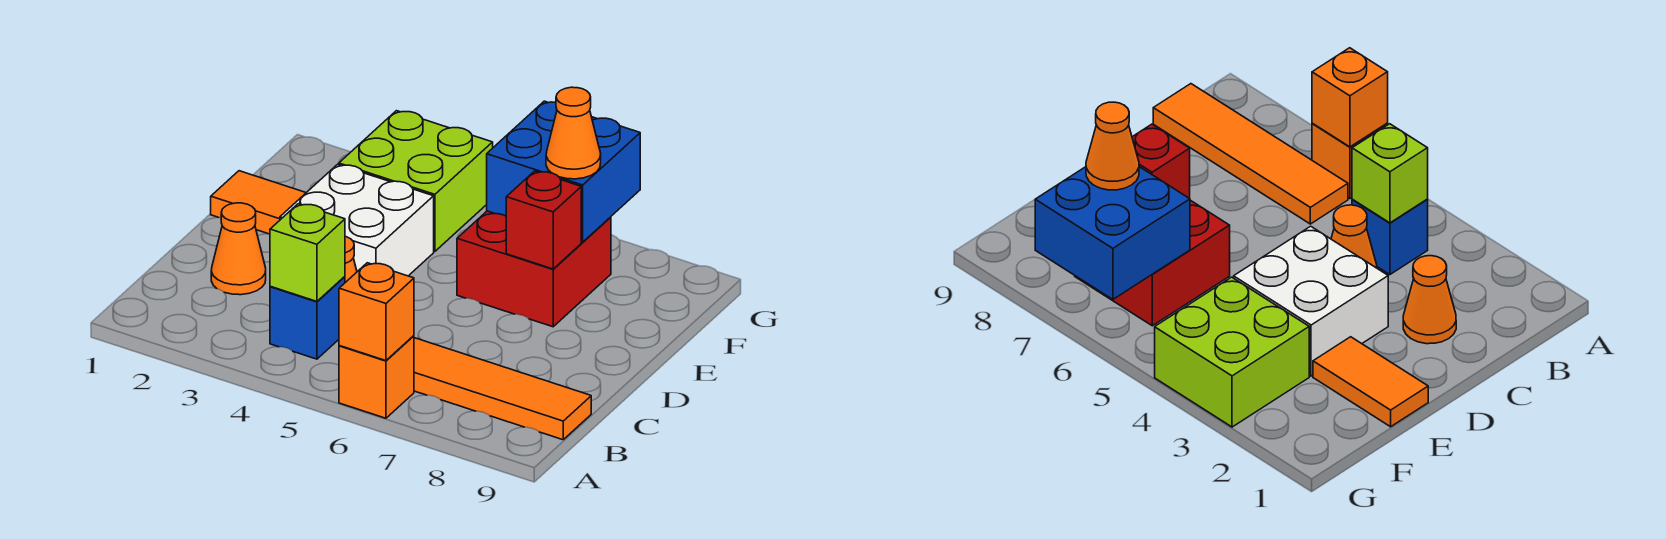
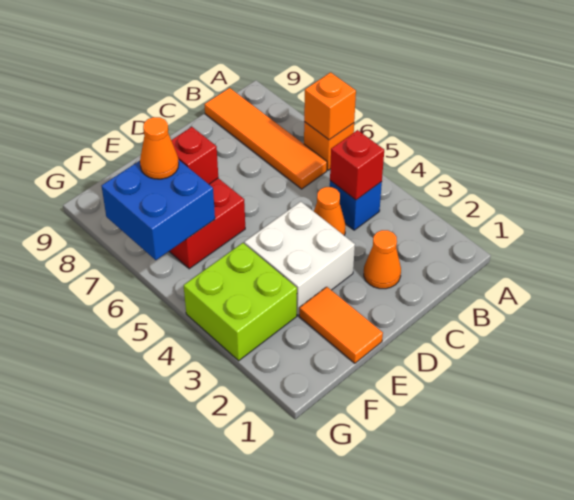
lime 1x1 brick [270,204,345,301] -> red 1x1 brick [330,130,384,200]

